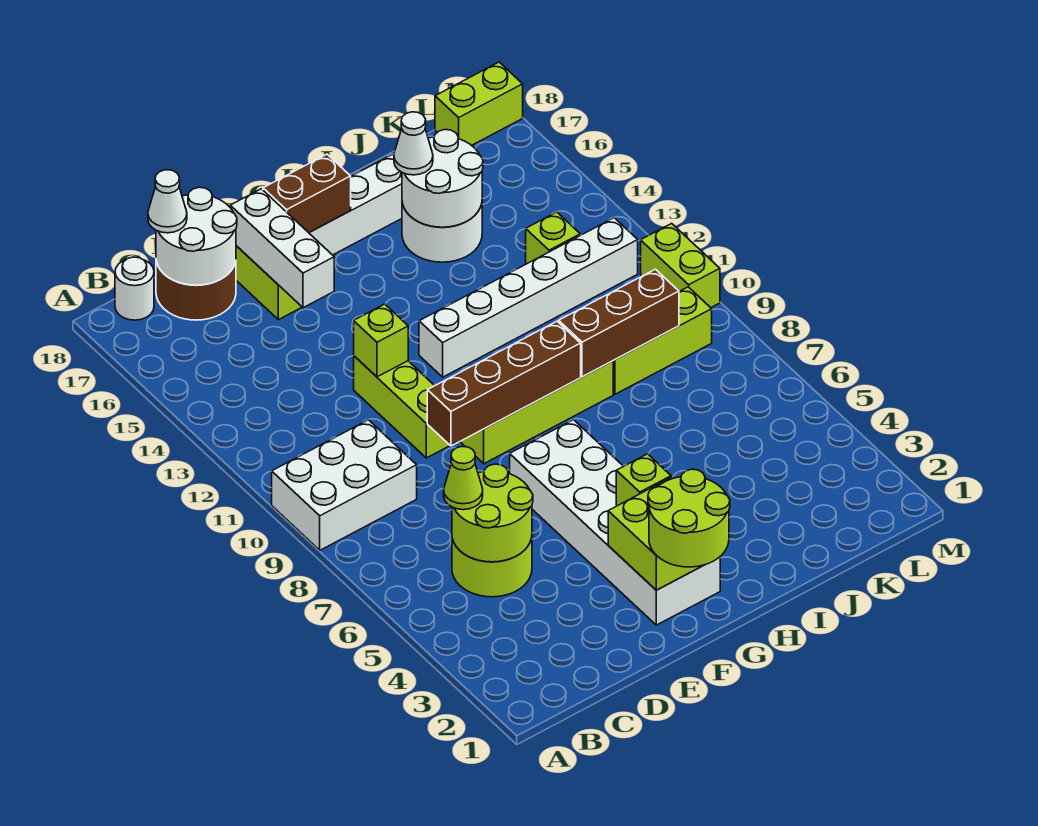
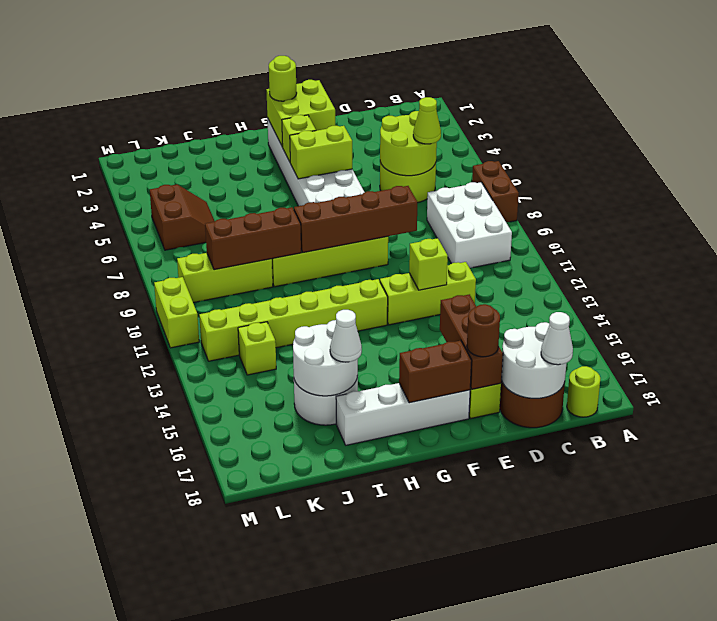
none -> brown 1x2 brick [472,161,519,222]
white 2x3 brick [272,420,417,550] -> white 2x3 brick turned to [427,182,512,268]
white 1x1 round brick [115,257,154,320] -> lime 1x1 round brick [567,366,600,417]
lime 1x3 brick [354,356,450,458] -> lime 1x3 brick turned to [380,262,476,325]
white 1x3 brick [230,189,334,308] -> brown 1x3 brick [440,294,503,389]
none -> brown 1x1 round brick [467,304,500,357]
lime 2x2 round brick [648,469,730,567] -> lime 1x1 round brick [269,56,297,101]
white 1x6 brick [419,218,638,377] -> lime 1x6 brick [199,279,388,361]
none -> brown 2x2 slope [150,184,215,250]
lime 1x2 brick [435,62,523,145] -> lime 1x2 brick moved to [290,126,352,179]

